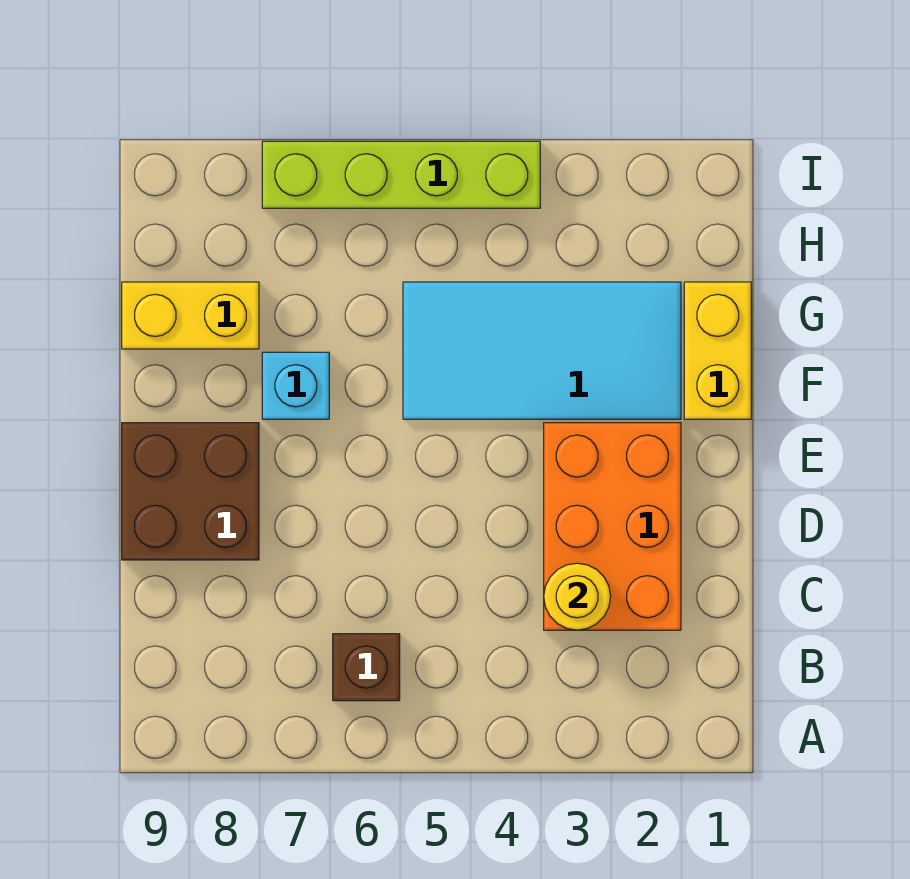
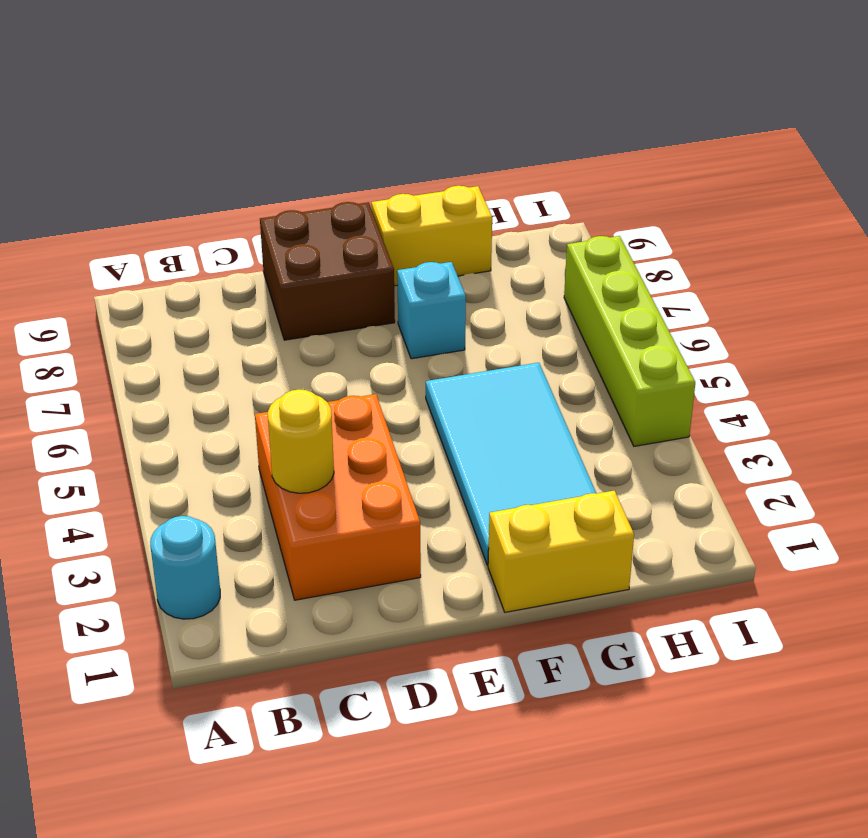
none -> cyan 1x1 round brick [150,516,220,619]
brown 1x1 brick [333,634,400,701] -> none
orange 2x3 brick [544,423,681,630] -> orange 2x3 brick turned to [255,394,421,600]
yellow 1x2 brick [122,282,259,349] -> yellow 1x2 brick turned to [371,186,492,286]

